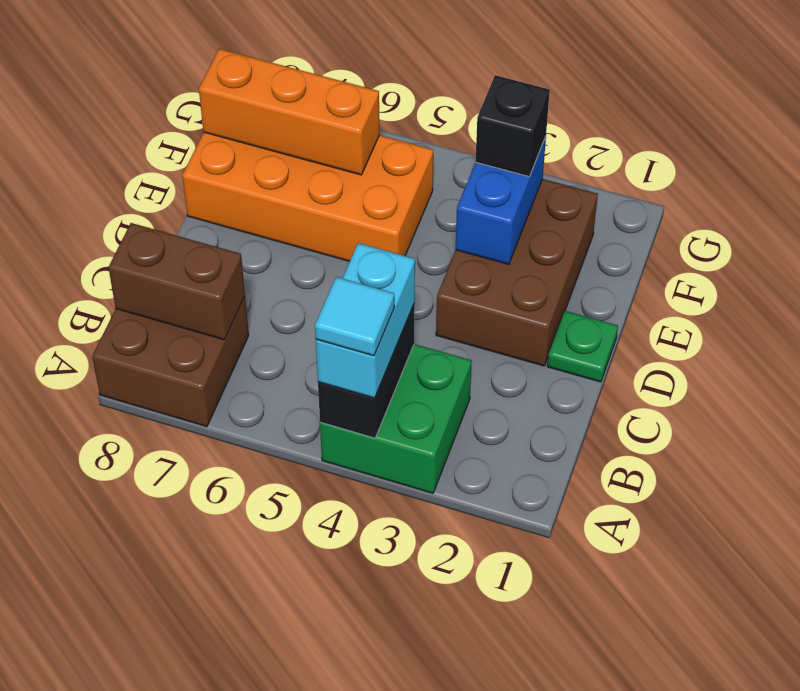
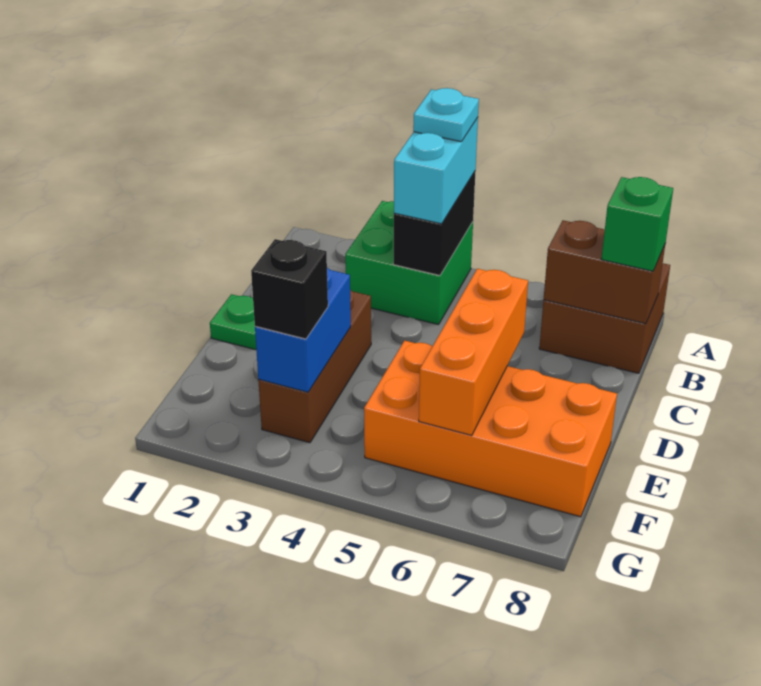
cyan 1x1 tile [315,277,394,356] -> cyan 1x1 plate [413,88,479,142]
none -> green 1x1 brick [601,177,673,271]
brown 2x3 brick [436,179,598,366] -> brown 1x3 brick [258,290,371,443]
orange 1x3 brick [199,49,380,175] -> orange 1x3 brick turned to [419,269,528,435]

